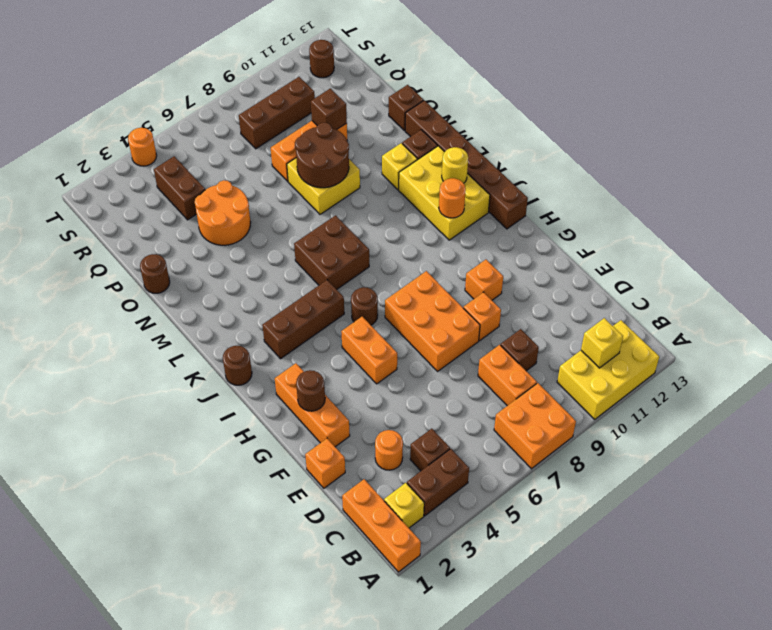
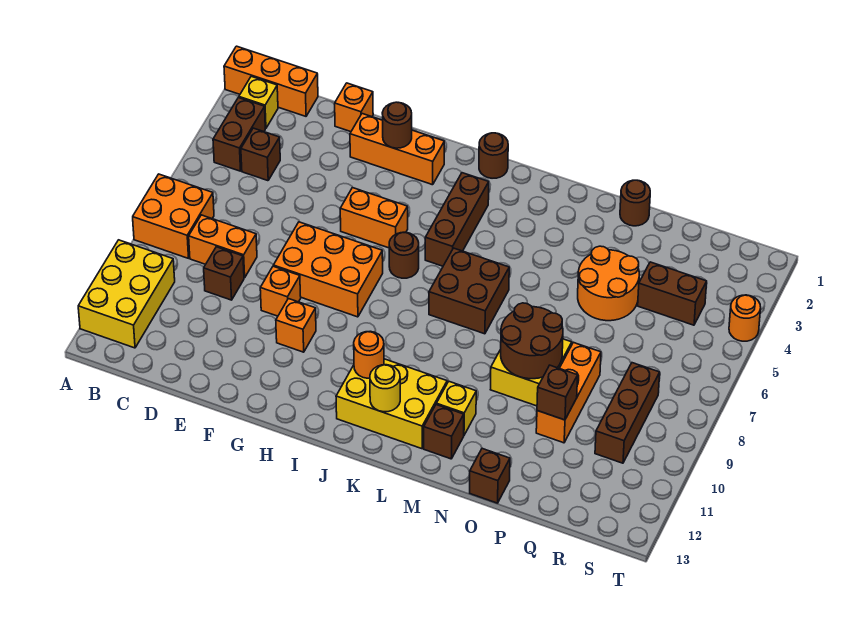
yellow 1x1 brick [581,318,623,368] -> none
orange 1x1 round brick [375,430,403,470] -> none
brown 1x6 brick [405,100,528,229] -> none
brown 1x1 round brick [309,40,334,78] -> none

